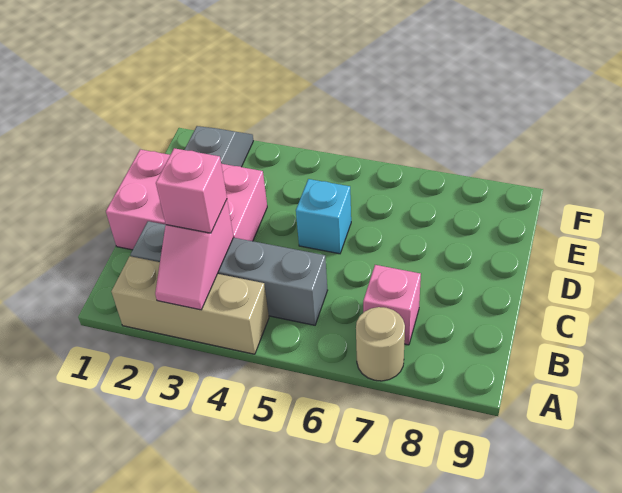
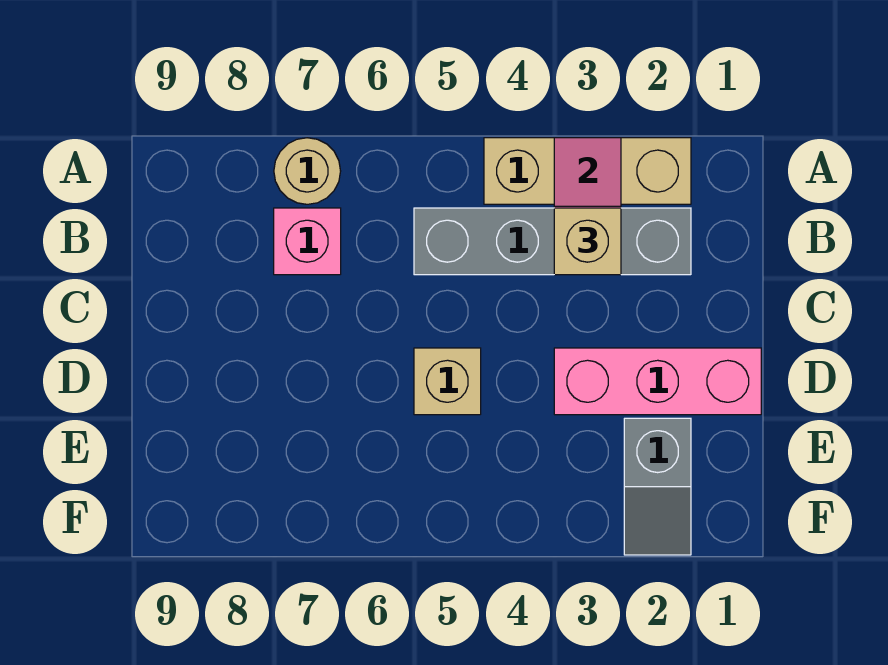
pink 1x1 brick [156,148,227,233] -> tan 1x1 brick [554,208,621,275]
pink 2x3 brick [106,149,267,250] -> pink 1x3 brick [554,348,761,415]
cyan 1x1 brick [296,179,351,254] -> tan 1x1 brick [414,348,481,415]

